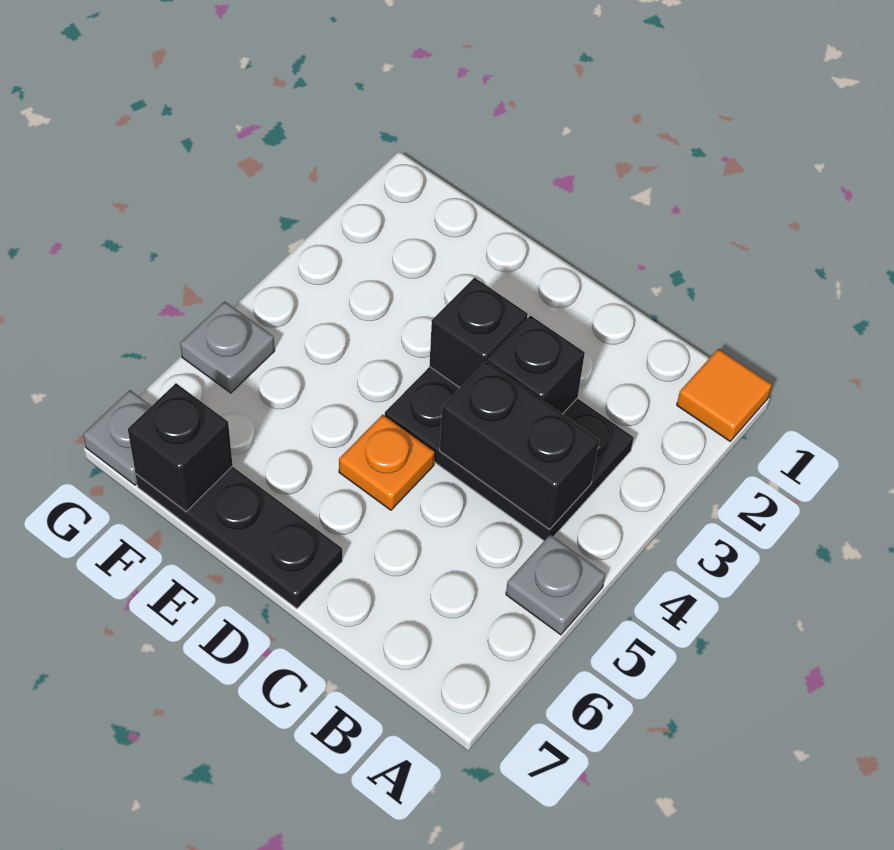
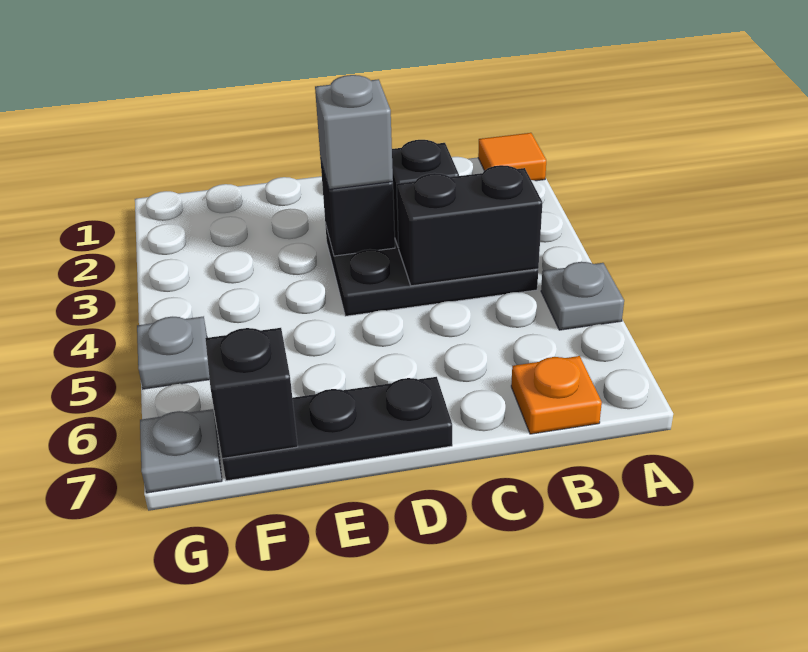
none -> grey 1x1 brick [315,75,393,189]
orange 1x1 plate [339,415,435,510] -> orange 1x1 plate moved to [511,356,602,434]

